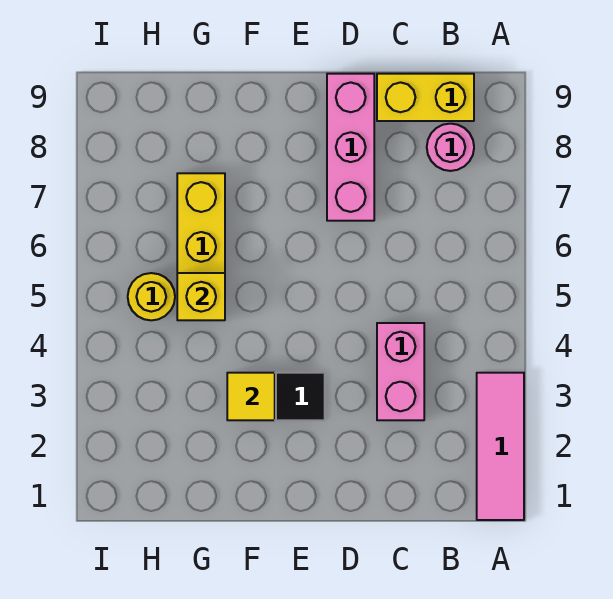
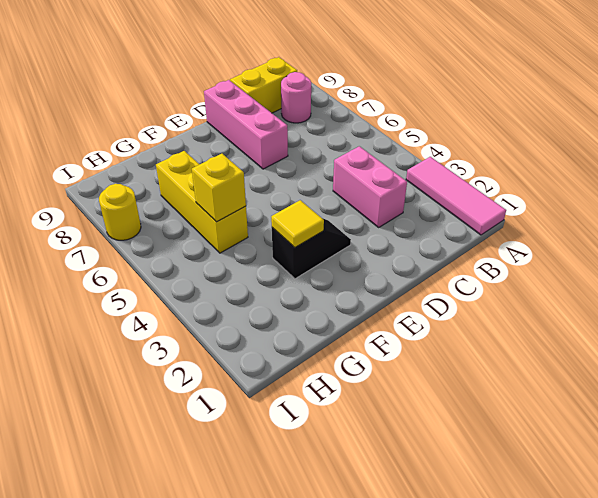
yellow 1x1 round brick [128,273,175,320] -> yellow 1x1 round brick moved to [99,184,141,240]

